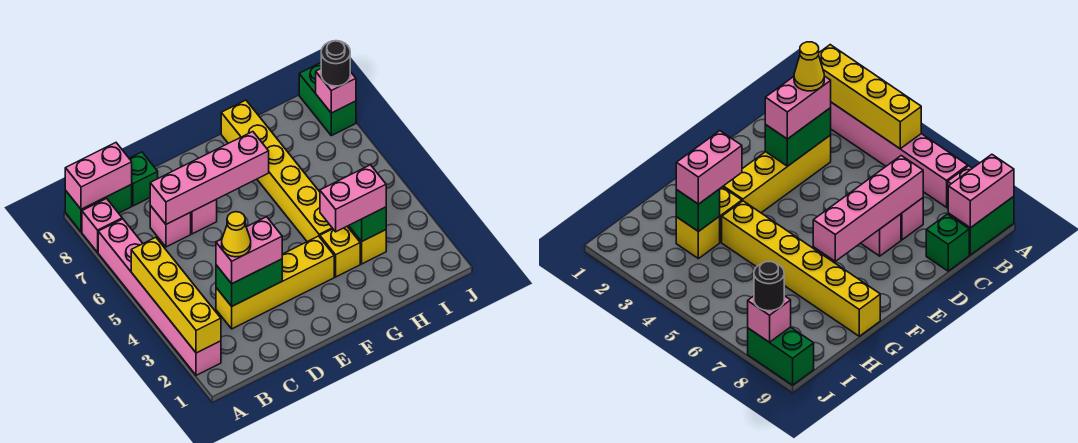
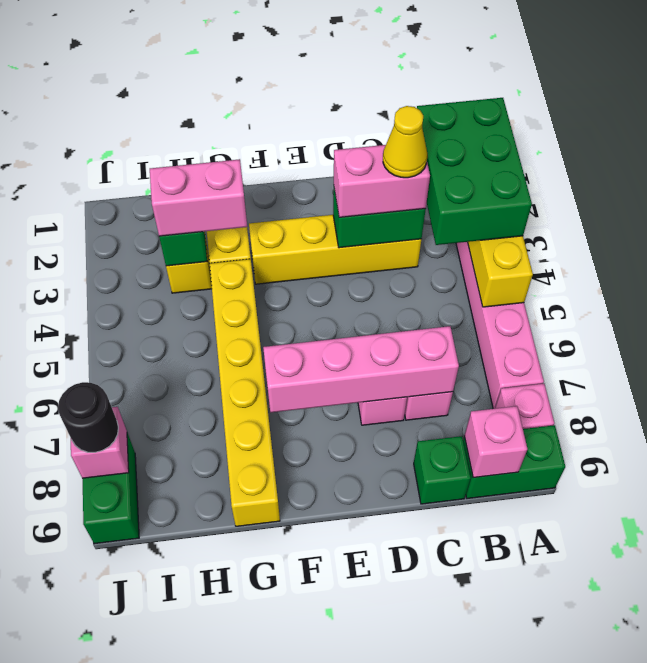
none -> green 2x3 brick [417,98,532,245]
pink 1x2 brick [65,143,132,209] -> pink 1x1 brick [464,406,527,478]

